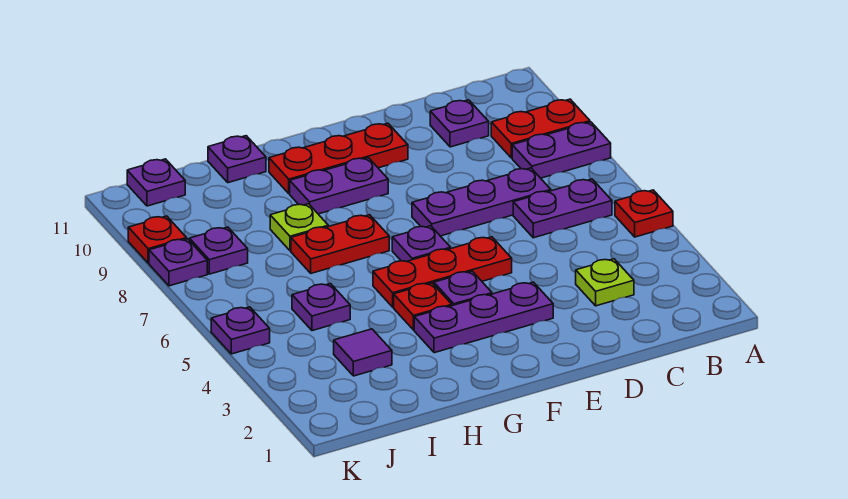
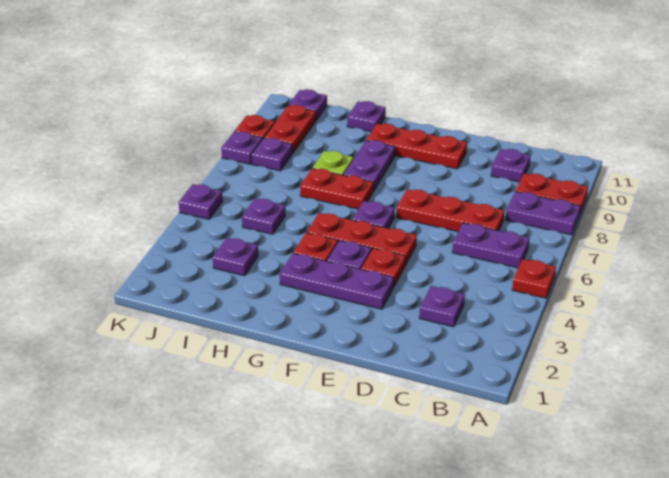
lime 1x1 plate [576,259,634,306] -> purple 1x1 plate [419,286,465,327]
purple 1x3 plate [412,168,551,236] -> red 1x3 plate [396,189,504,232]
none -> red 1x1 plate [361,248,406,286]
purple 1x2 plate [290,158,388,214] -> purple 1x2 plate turned to [344,140,395,191]
purple 1x1 tile [334,329,392,376] -> purple 1x1 plate [213,238,258,276]
none -> red 1x2 plate [264,105,316,153]

